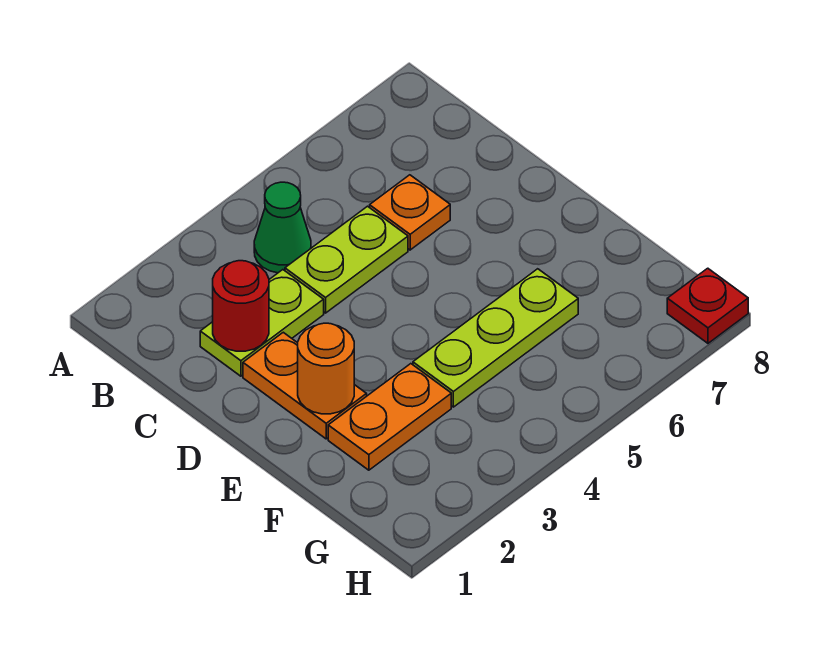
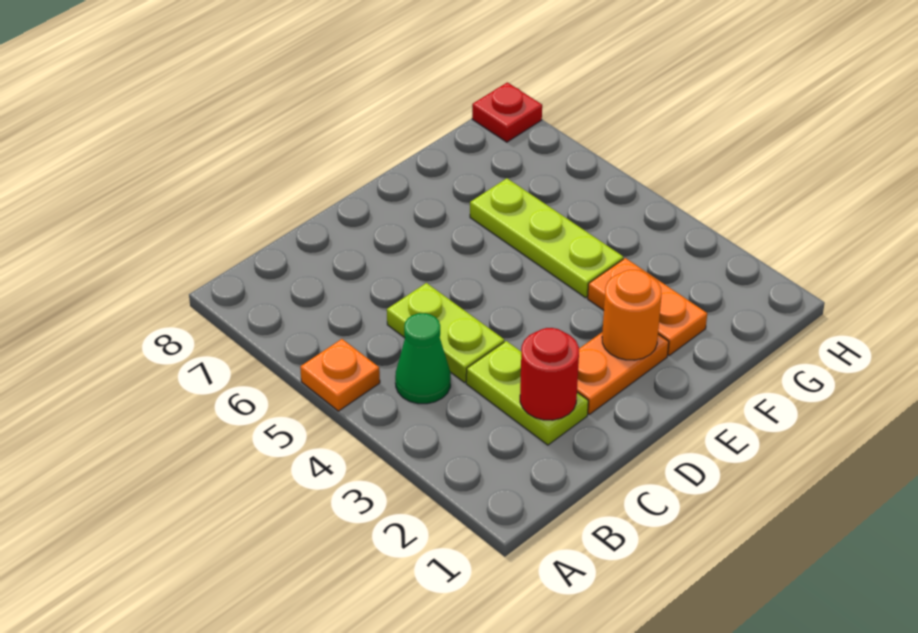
orange 1x1 plate [370,175,450,250] -> orange 1x1 plate moved to [300,339,380,411]

